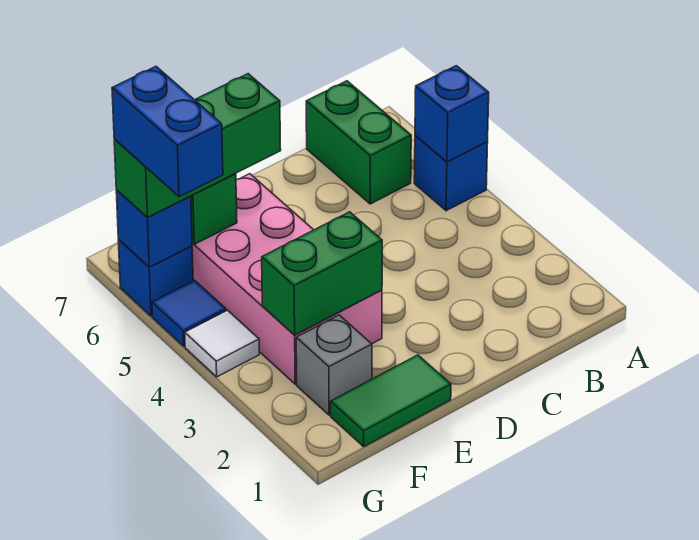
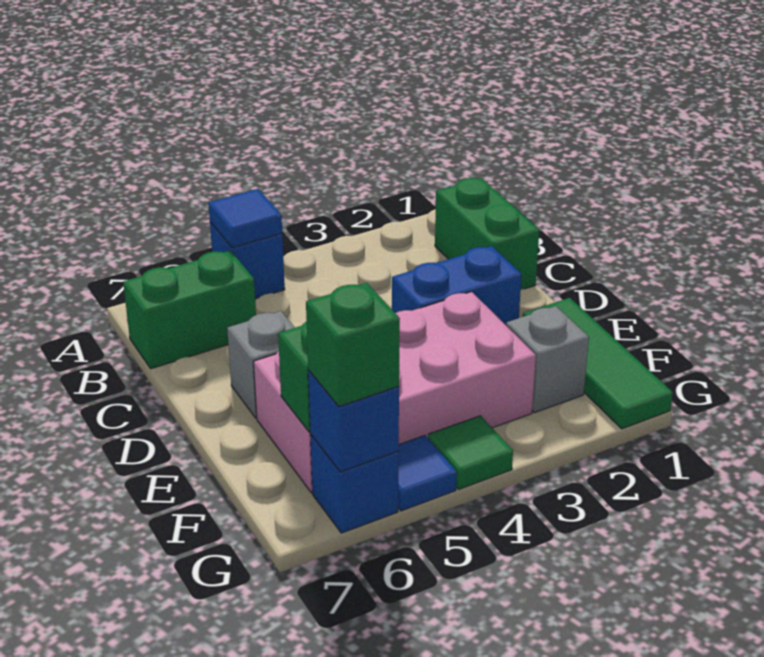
blue 1x1 brick [415,66,489,162] -> blue 1x1 tile [208,189,282,248]
none -> grey 1x1 brick [227,311,295,418]
green 1x2 tile [331,355,451,447] -> green 1x3 tile [523,298,673,429]
green 1x2 brick [262,212,382,335] -> green 1x2 brick moved to [435,178,539,290]
green 1x3 brick [114,74,281,217] -> green 1x1 brick [306,283,400,406]
white 1x1 tile [185,310,259,377] -> green 1x1 tile [428,416,513,489]
blue 1x2 brick [112,66,223,197] -> blue 1x2 brick moved to [392,246,522,325]

